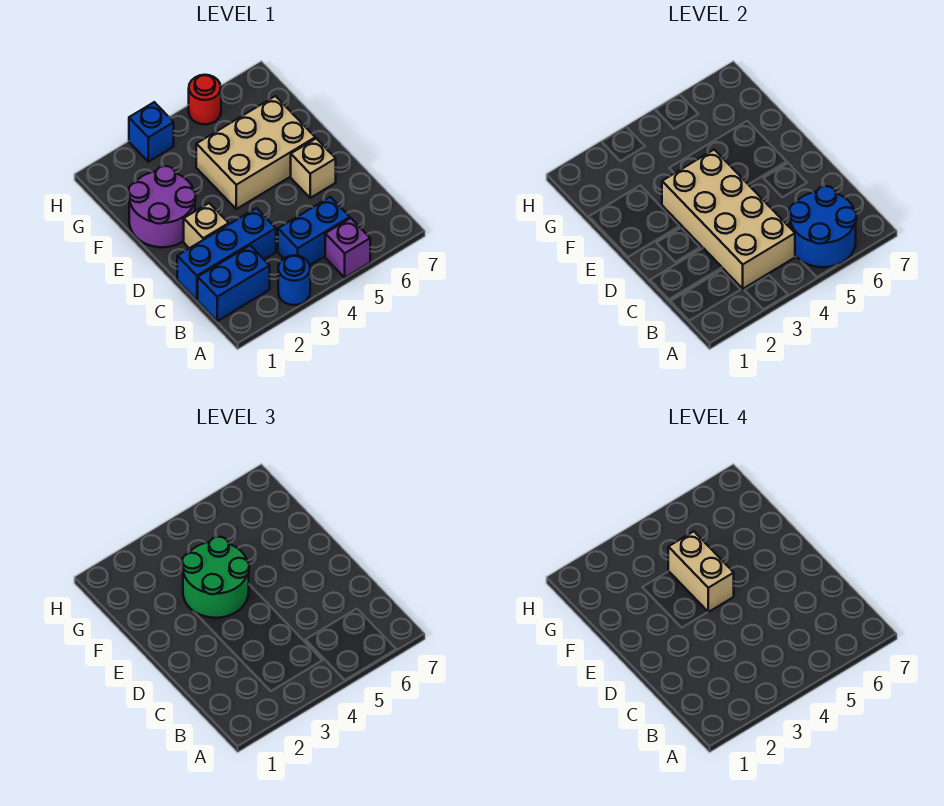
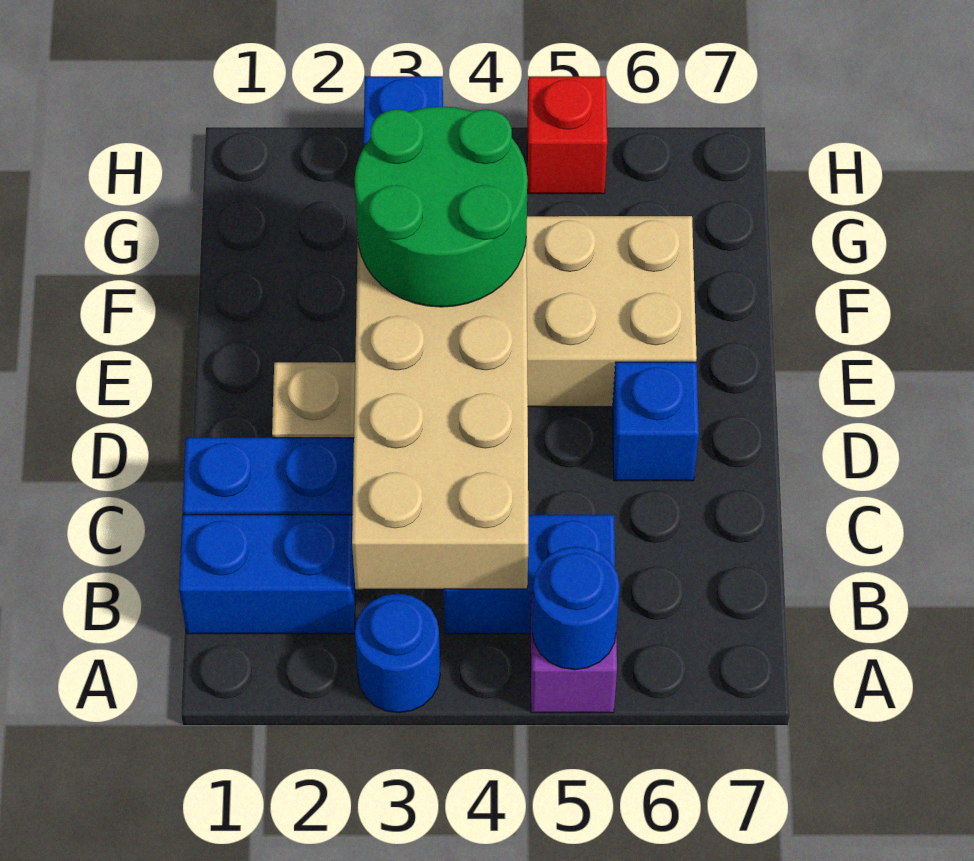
blue 2x2 round brick [789,186,857,267] -> blue 1x1 round brick [532,547,620,670]
tan 1x1 brick [291,138,336,198] -> blue 1x1 brick [612,362,699,481]
purple 2x2 round brick [129,166,196,247] -> none
tan 1x2 brick [668,531,734,612] -> none
red 1x1 round brick [189,75,221,125] -> red 1x1 brick [527,76,607,194]

